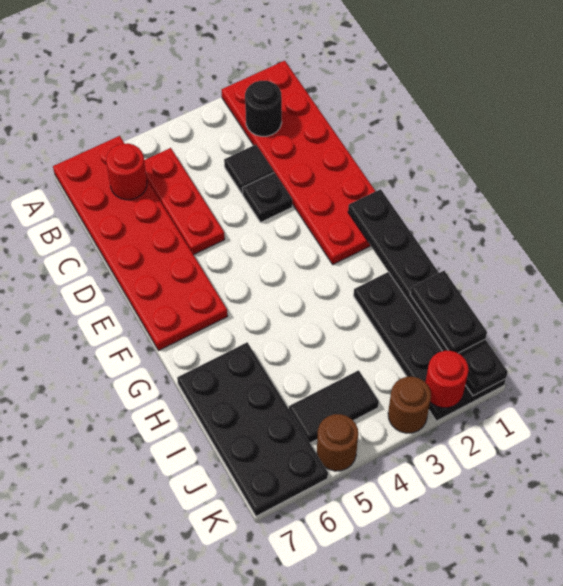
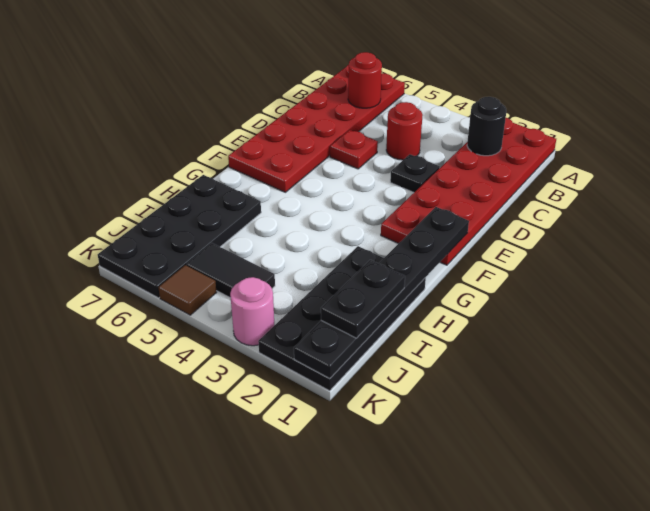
red 1x3 plate [144,148,225,255] -> red 1x1 plate [330,130,378,169]
black 1x1 tile [224,145,274,194] -> none
red 1x1 round brick [425,351,469,408] -> red 1x1 round brick moved to [386,102,423,160]
brown 1x1 round brick [388,377,431,433] -> pink 1x1 round brick [230,277,274,346]
brown 1x1 round brick [317,414,358,471] -> brown 1x1 tile [158,265,217,315]

